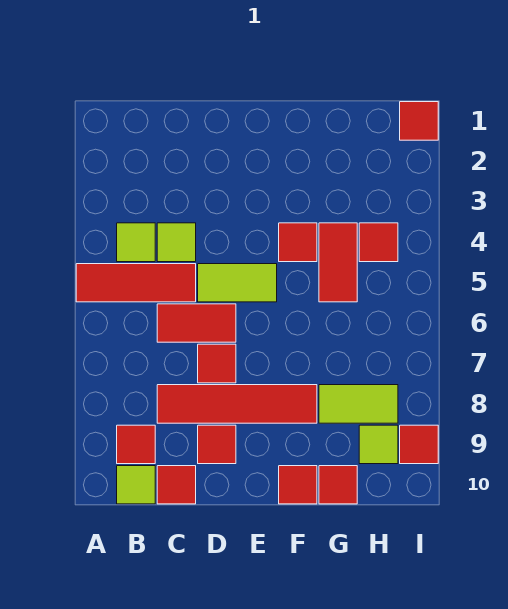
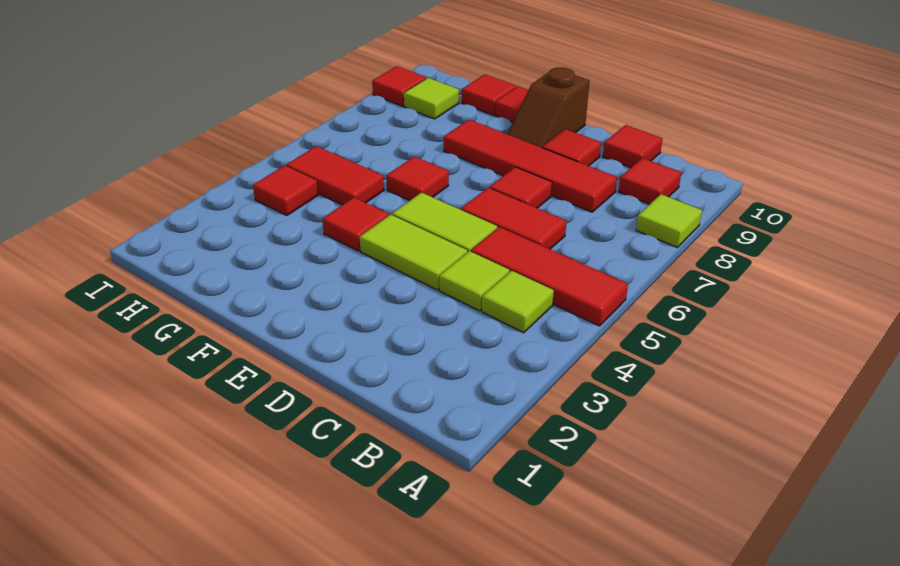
lime 1x1 tile [117,466,155,504] -> lime 1x1 tile moved to [636,194,702,247]
none -> brown 1x2 slope [508,68,590,148]
red 1x2 tile [319,223,357,302] -> red 1x2 tile turned to [286,146,384,205]
lime 1x2 tile [319,385,398,423] -> lime 1x2 tile moved to [360,215,467,290]
red 1x1 tile [400,102,438,140] -> red 1x1 tile moved to [386,156,449,200]

